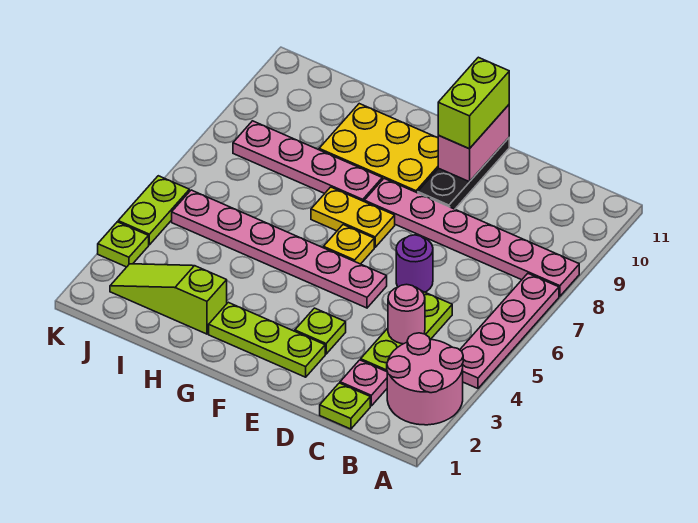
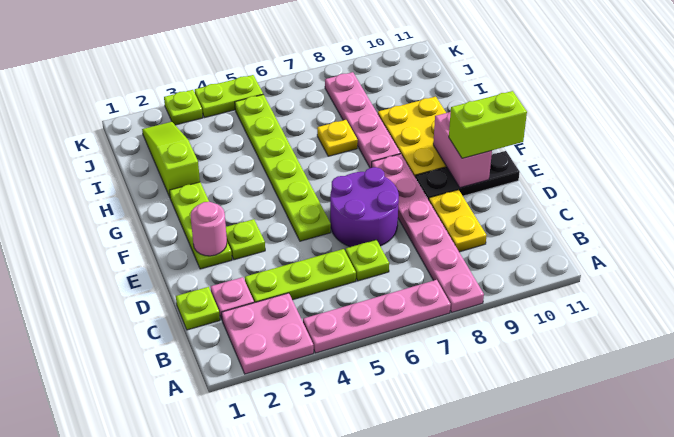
pink 2x2 round brick [387,333,463,425] -> pink 2x2 plate [222,293,314,374]
pink 1x1 round brick [388,284,425,344] -> pink 1x1 round brick moved to [190,202,227,256]
none -> lime 1x1 plate [345,240,389,281]
purple 1x1 round brick [396,235,433,292] -> purple 2x2 round brick [330,167,399,247]
pink 1x6 plate [172,190,387,308] -> lime 1x6 plate [235,94,331,241]
pink 1x2 brick [438,105,509,182] -> pink 1x2 brick turned to [433,112,492,188]
yellow 1x1 plate [323,225,374,264] -> yellow 1x1 plate moved to [317,120,358,156]
yellow 1x2 plate [311,187,395,247] -> yellow 1x2 plate moved to [429,190,487,252]

